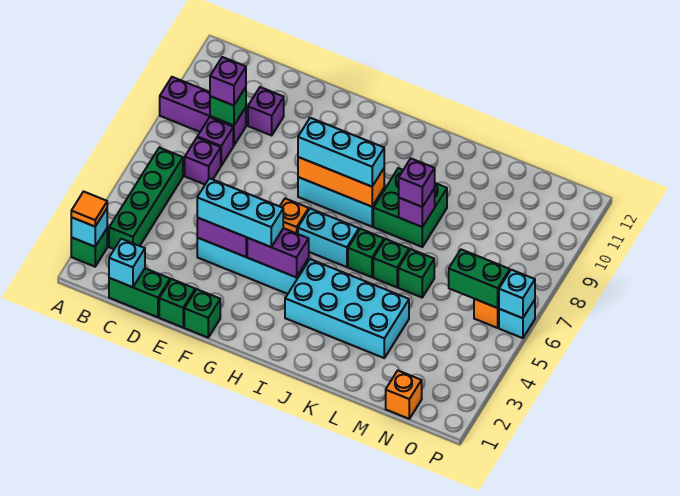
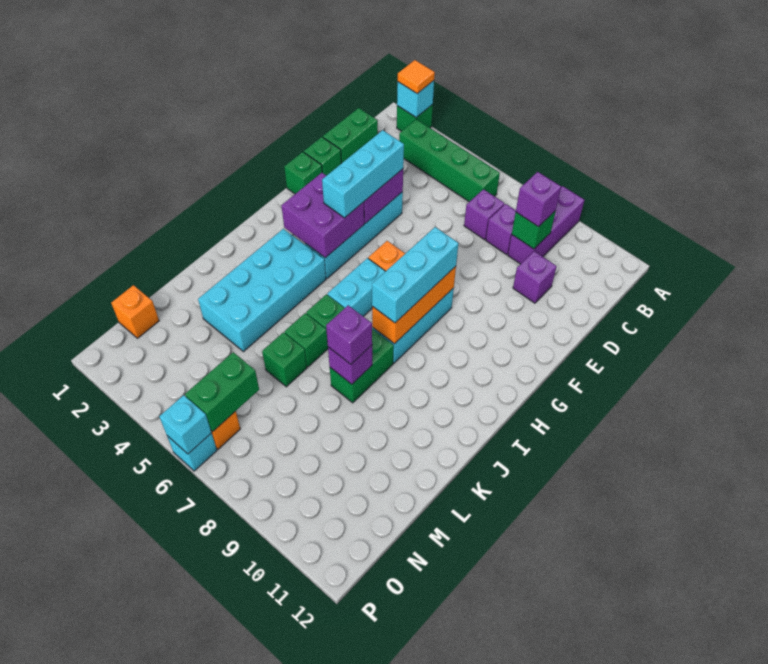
cyan 1x1 brick [109,239,145,287] -> none
purple 1x2 brick [247,228,309,277] -> purple 2x2 brick [281,173,364,258]
green 2x2 brick [373,168,447,247] -> green 1x2 brick [330,329,394,403]

